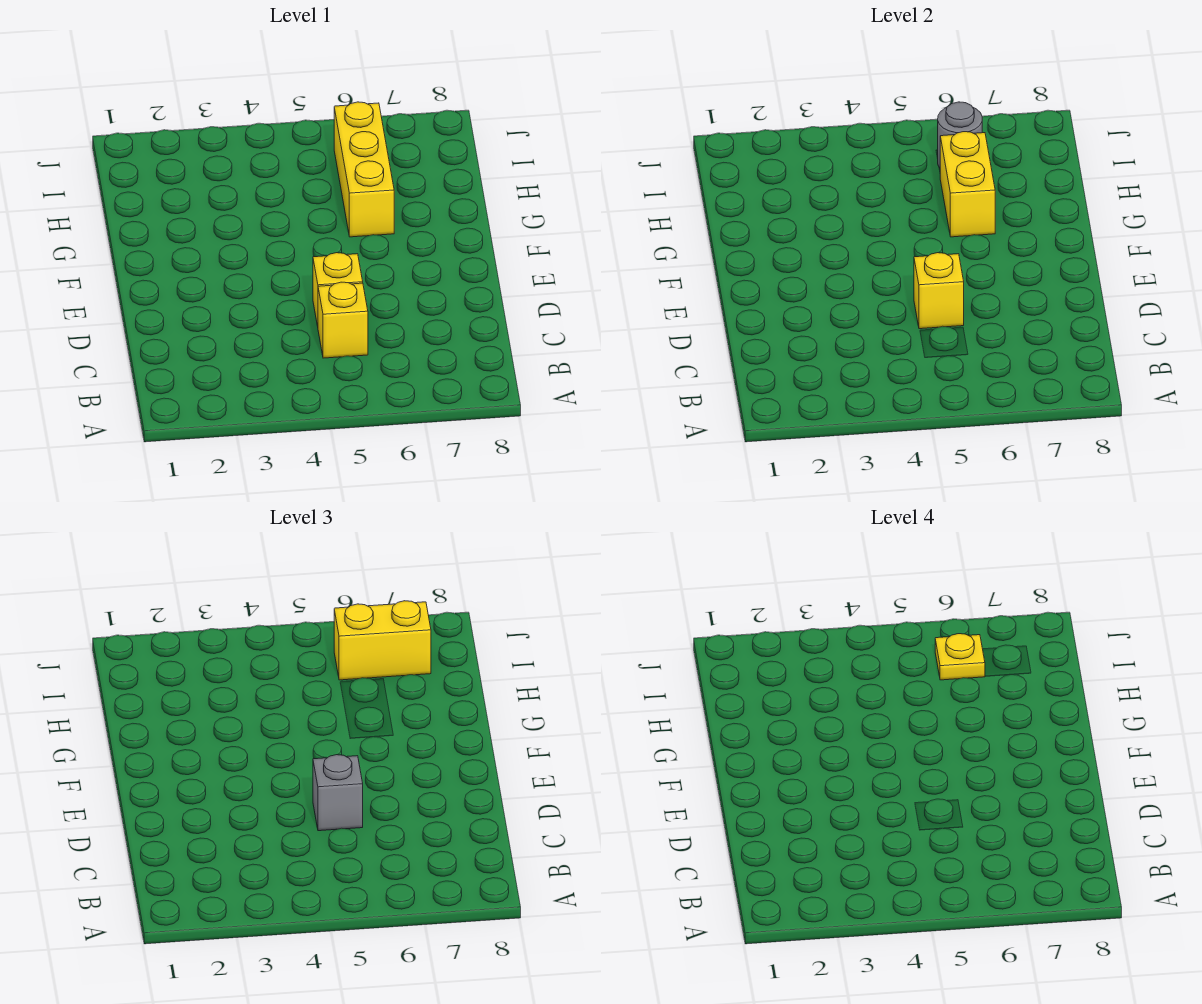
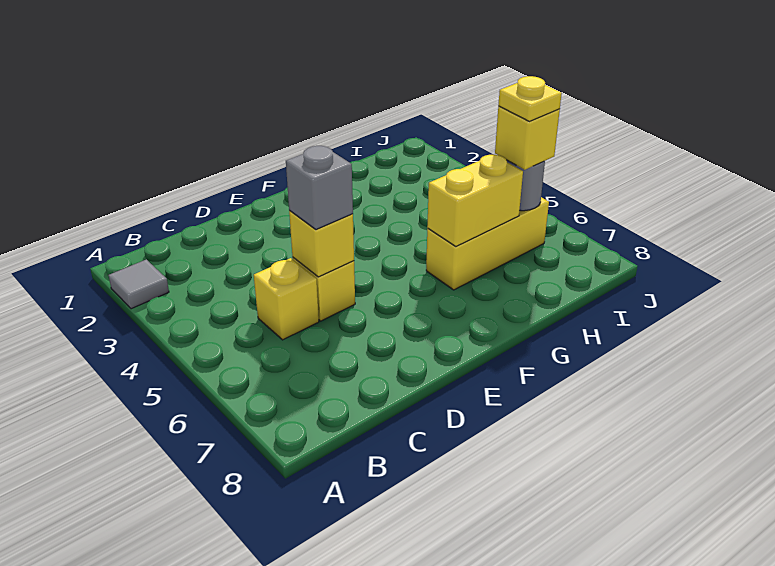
none -> grey 1x1 tile [108,259,169,309]
yellow 1x2 brick [334,601,431,680] -> yellow 1x1 brick [495,106,560,170]

